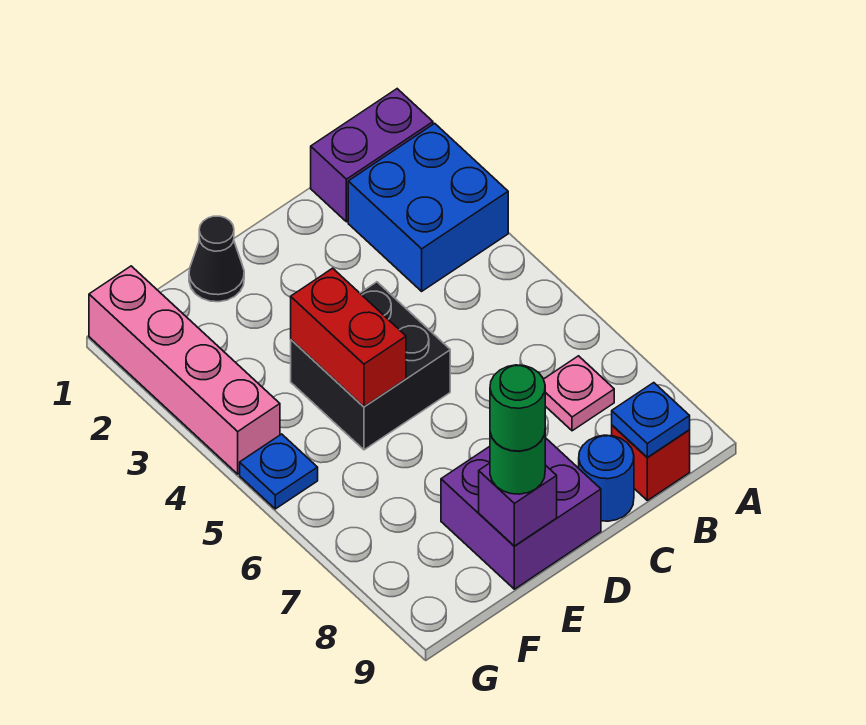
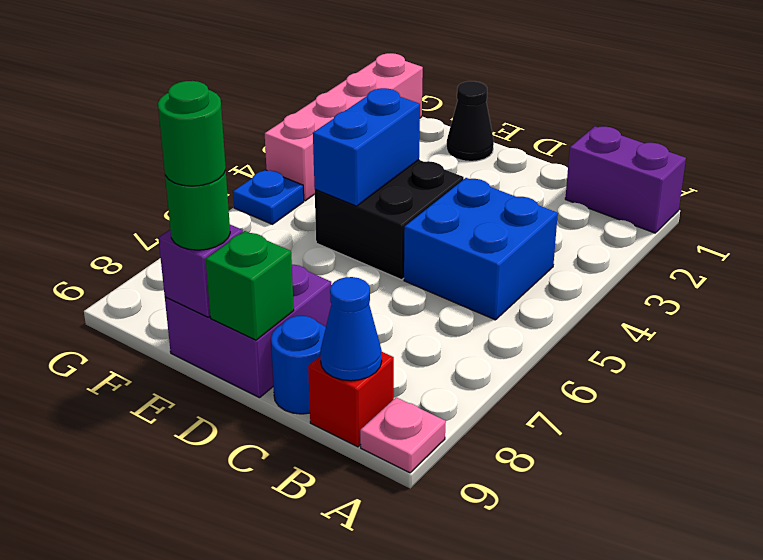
blue 2x2 brick [348,123,508,291] -> blue 2x2 brick moved to [404,178,558,320]
pink 1x1 plate [544,356,614,431] -> pink 1x1 plate moved to [360,397,446,473]
blue 1x1 plate [612,383,690,457] -> blue 1x1 cone [320,277,382,381]
none -> green 1x1 brick [206,231,294,340]
red 1x2 brick [291,268,406,407] -> blue 1x2 brick [313,88,420,206]

